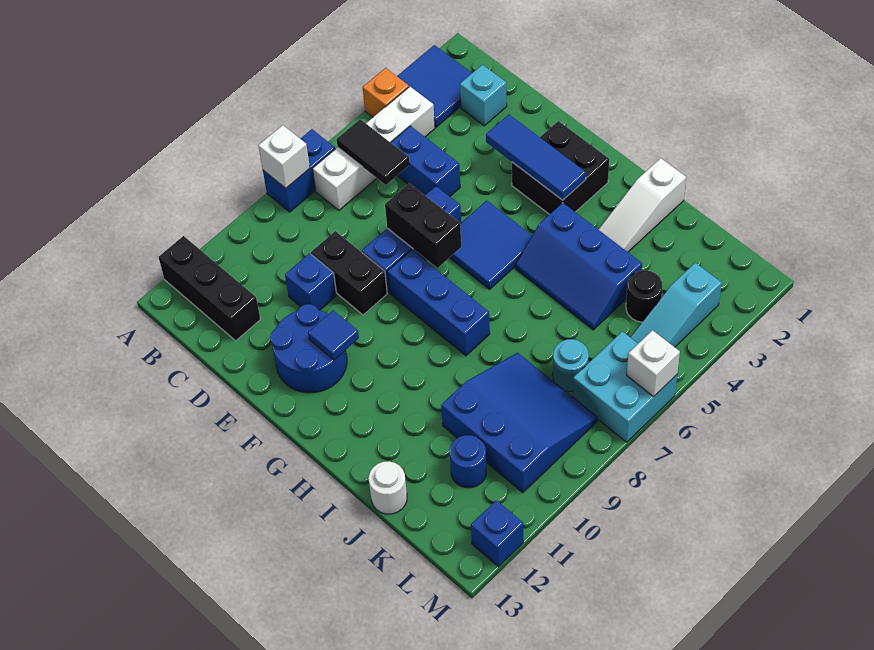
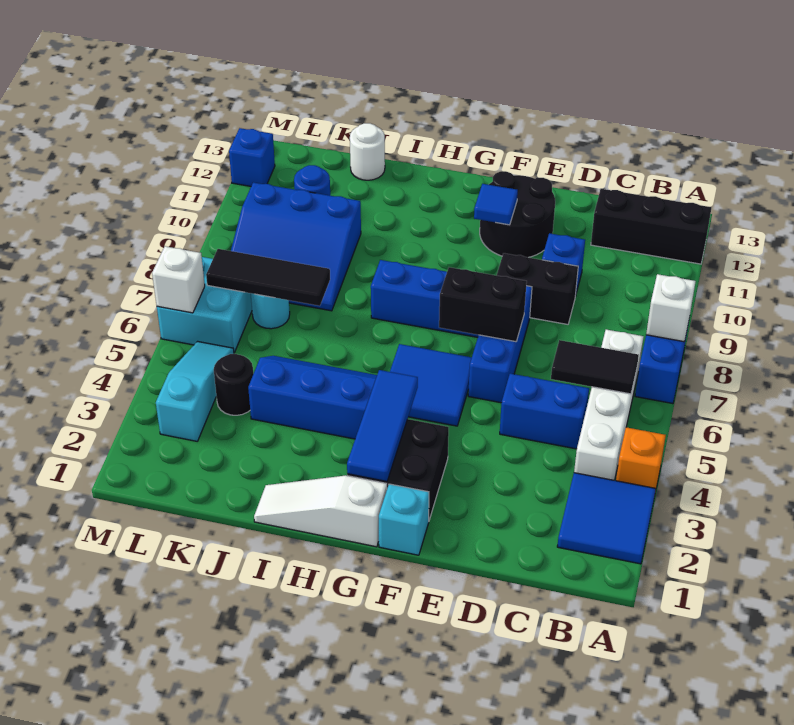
cyan 1x1 brick [460,65,507,126] -> cyan 1x1 brick moved to [379,484,429,555]
blue 1x3 tile [486,114,586,200] -> blue 1x3 tile turned to [347,370,418,482]
blue 2x2 round brick [270,304,347,393] -> black 2x2 round brick [480,171,555,257]
white 1x3 slope [598,158,686,252] -> white 1x3 slope turned to [254,476,387,547]
none -> black 1x3 tile [206,249,330,306]

